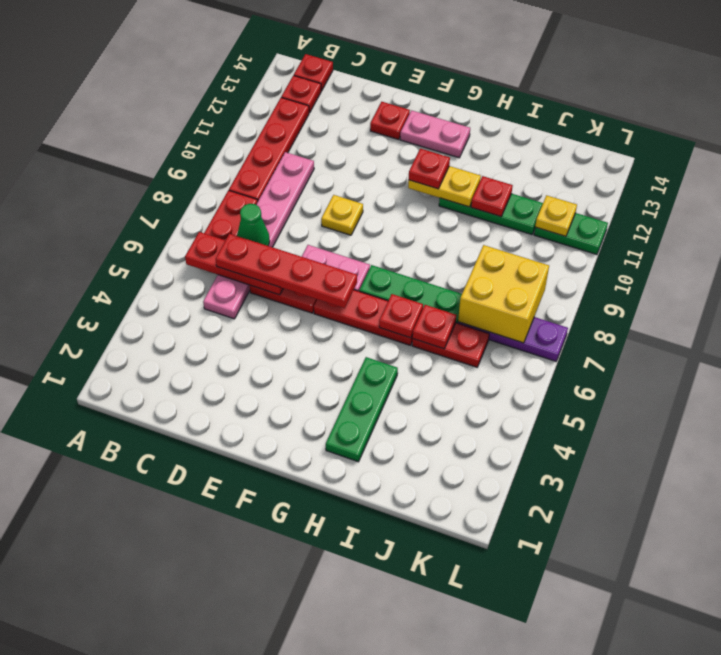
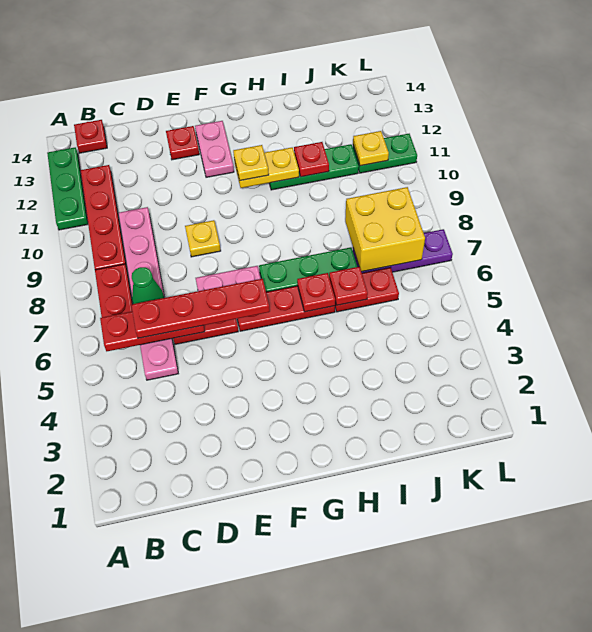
red 1x1 plate [281,76,321,113] -> none
pink 1x2 plate [400,110,470,158] -> pink 1x2 plate turned to [195,121,234,177]
red 1x1 plate [409,149,450,189] -> yellow 1x1 plate [233,145,269,181]
green 1x3 plate [326,357,398,462] -> green 1x3 plate moved to [47,147,88,230]

